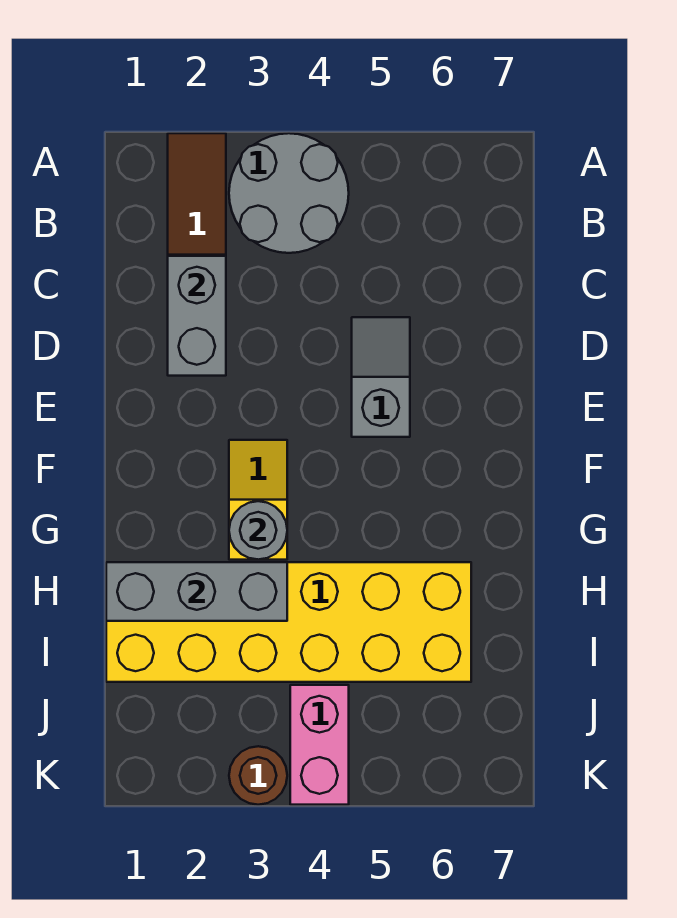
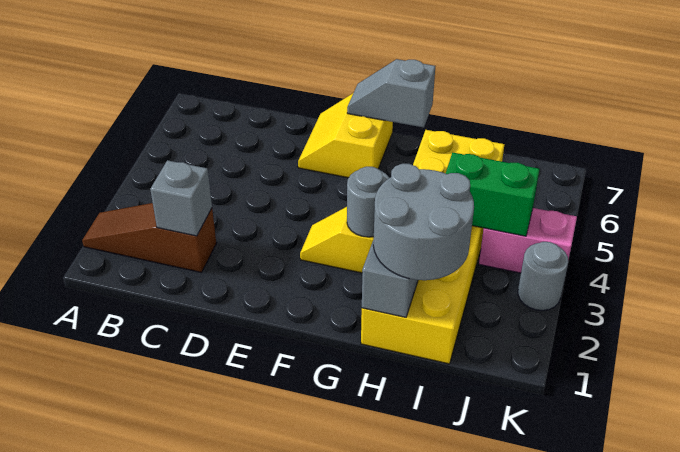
grey 2x2 round brick [229,133,349,253] -> grey 2x2 round brick moved to [373,164,474,280]
grey 1x2 brick [168,256,226,376] -> grey 1x1 brick [150,160,212,236]
grey 1x2 slope [352,317,410,437] -> grey 1x2 slope moved to [347,59,435,128]
none -> yellow 2x2 slope [298,93,393,178]
none -> green 1x2 brick [446,153,540,236]
brown 1x1 round brick [229,746,287,805] -> grey 1x1 round brick [518,242,568,310]

